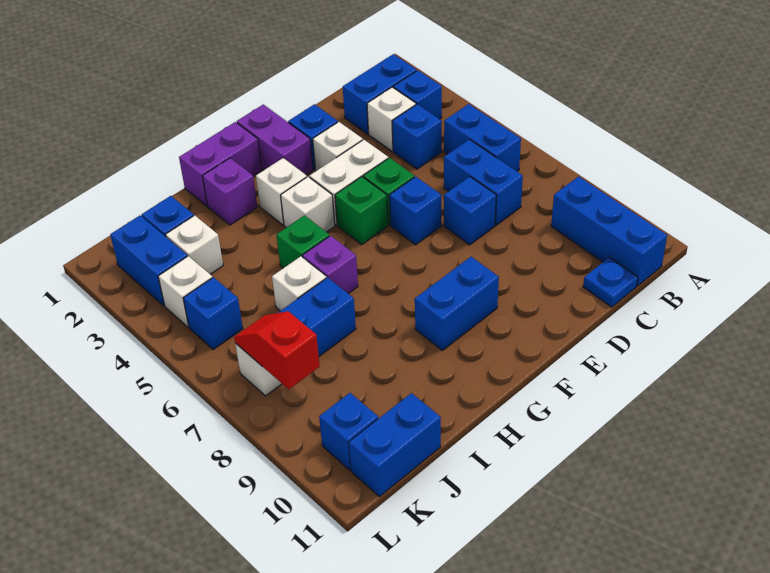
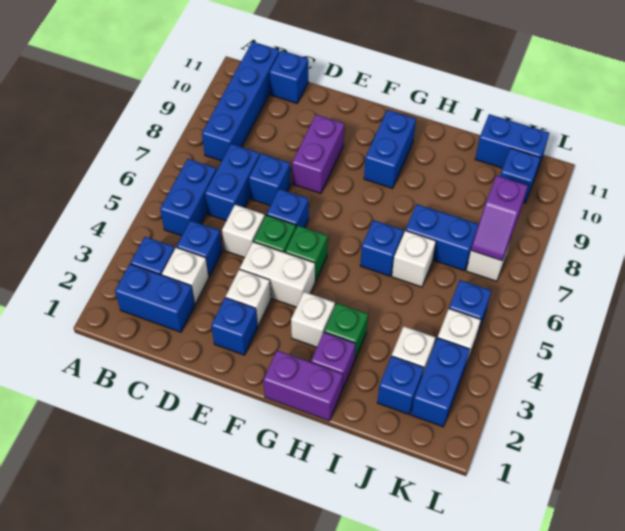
blue 1x3 brick [551,176,667,286] -> blue 1x4 brick [202,42,279,161]
blue 1x1 plate [583,257,638,307] -> blue 1x1 brick [269,50,308,103]
purple 1x2 brick [237,104,313,175] -> purple 1x2 brick moved to [292,115,344,194]
blue 1x2 brick [415,257,499,350] -> blue 1x2 brick turned to [364,110,416,188]
white 1x1 brick [281,177,335,232] -> white 1x1 brick moved to [222,205,265,258]
green 1x1 brick [276,216,329,268] -> green 1x1 brick moved to [324,303,368,361]
purple 1x1 brick [302,236,358,294] -> blue 1x1 brick [360,220,403,276]
red 1x2 slope [234,311,320,389] -> purple 1x2 slope [471,176,528,261]

